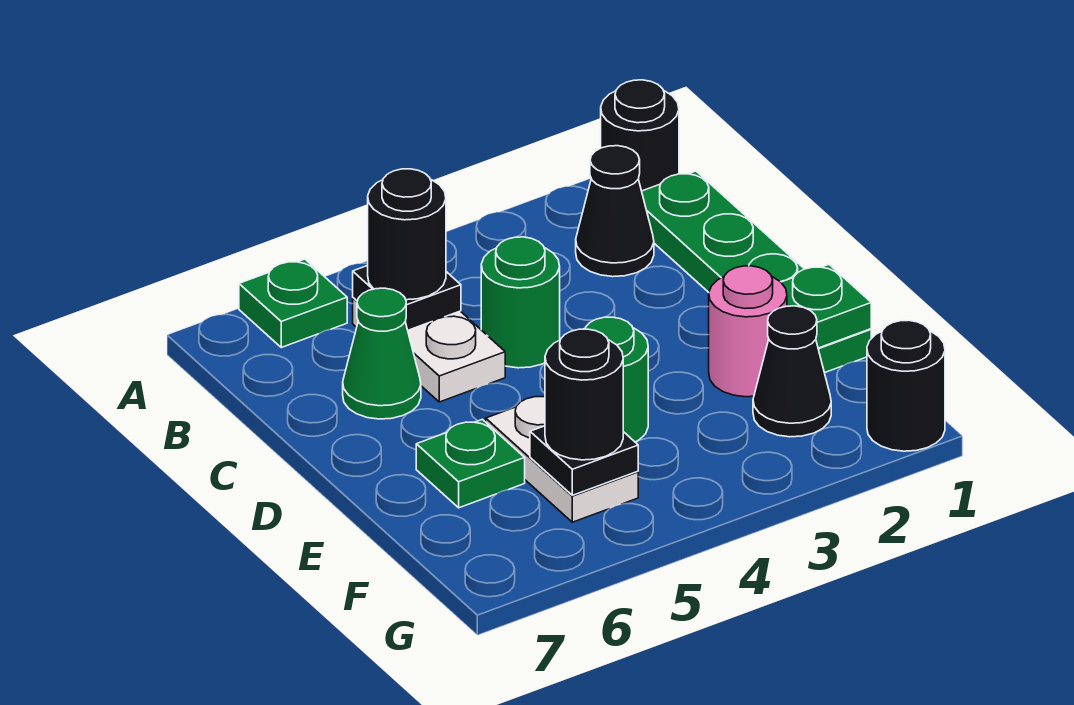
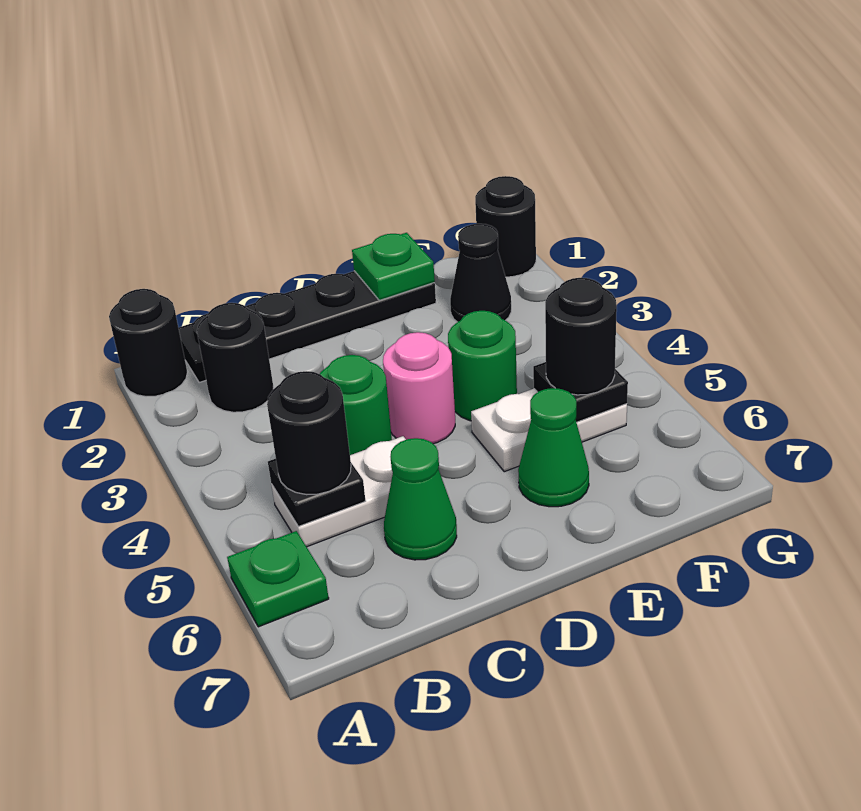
green 1x4 plate [642,171,871,373] -> black 1x4 plate [179,271,436,383]
black 1x1 cone [576,146,654,277] -> black 1x1 round brick [197,303,274,412]
pink 1x1 round brick [709,266,787,397] -> pink 1x1 round brick moved to [383,332,455,444]
green 1x1 plate [416,419,525,508] -> green 1x1 cone [518,388,589,507]

